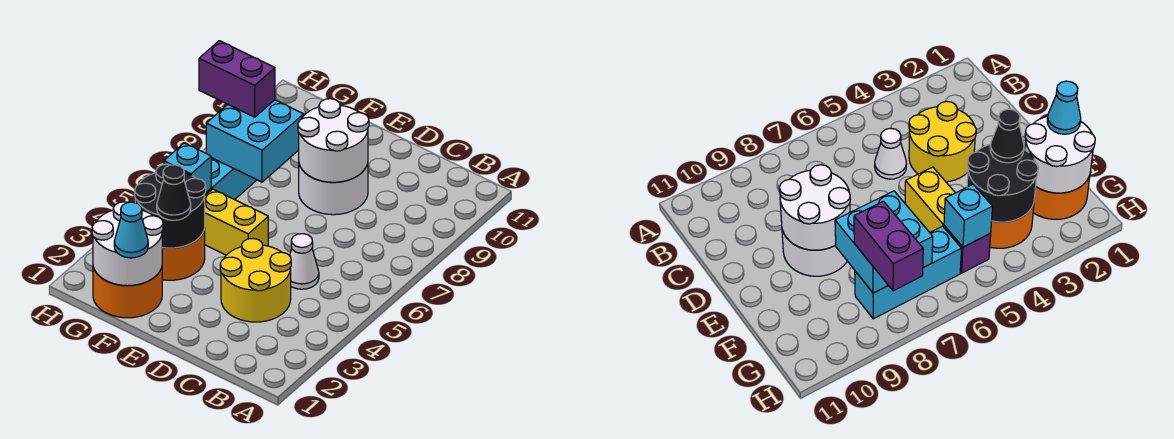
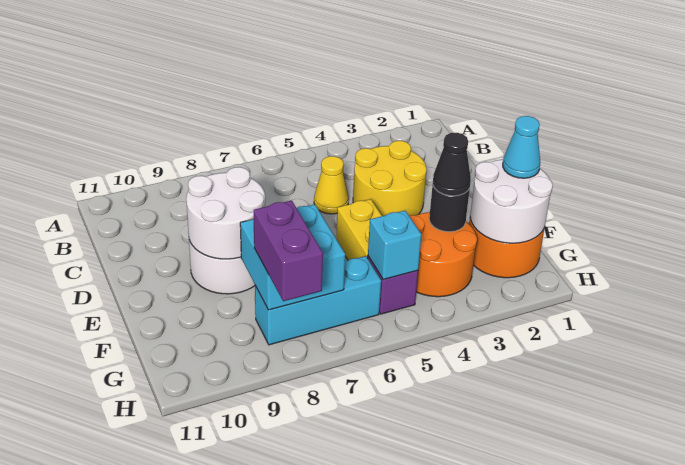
white 1x1 cone [290,234,319,289] -> yellow 1x1 cone [314,156,349,214]
black 2x2 round brick [135,164,206,248] -> black 1x1 round brick [429,185,470,232]

